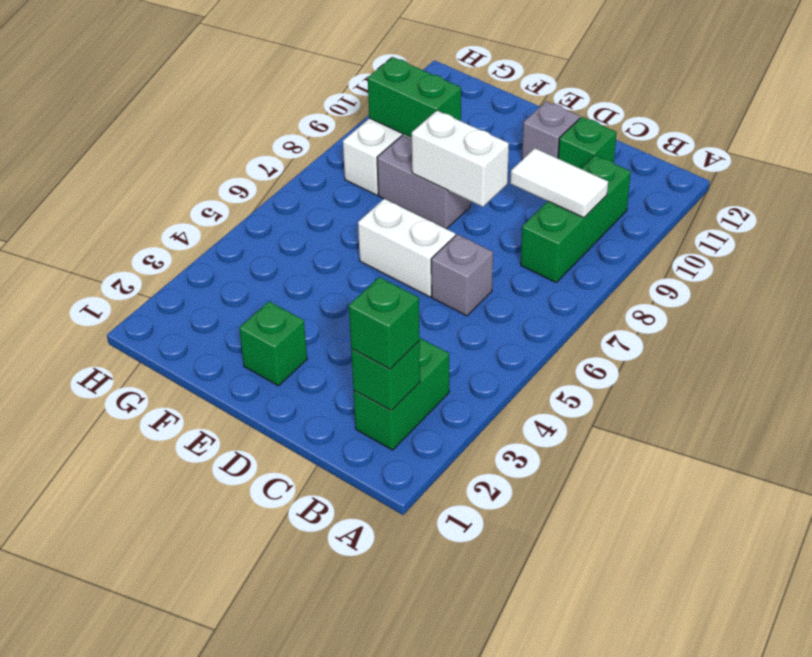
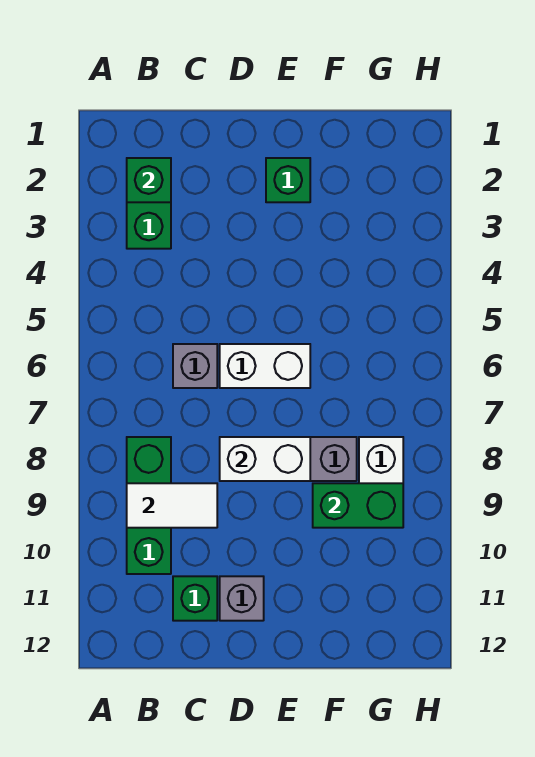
green 1x1 brick [349,277,420,369] -> none

